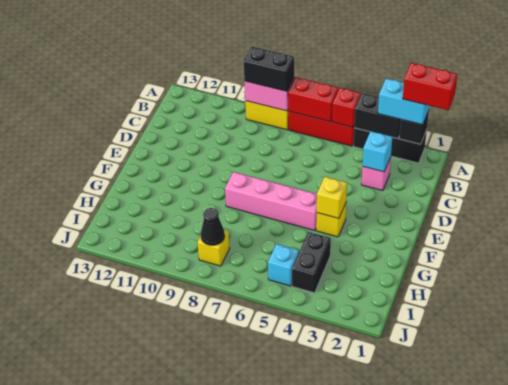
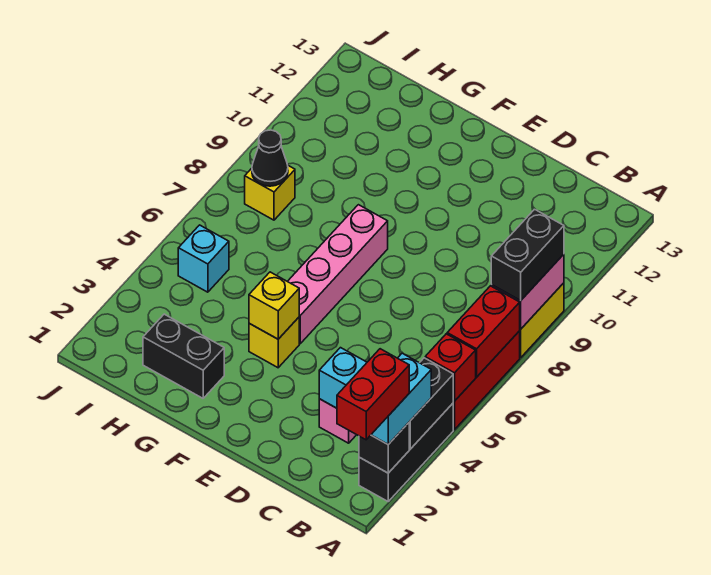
black 1x2 brick [292,232,331,293] -> black 1x2 brick moved to [143,314,224,398]

